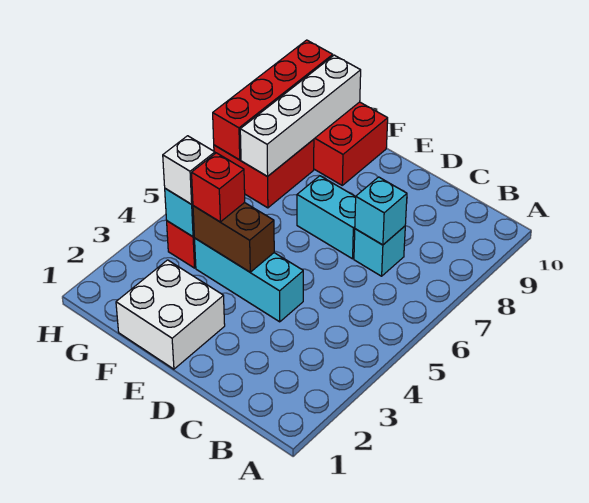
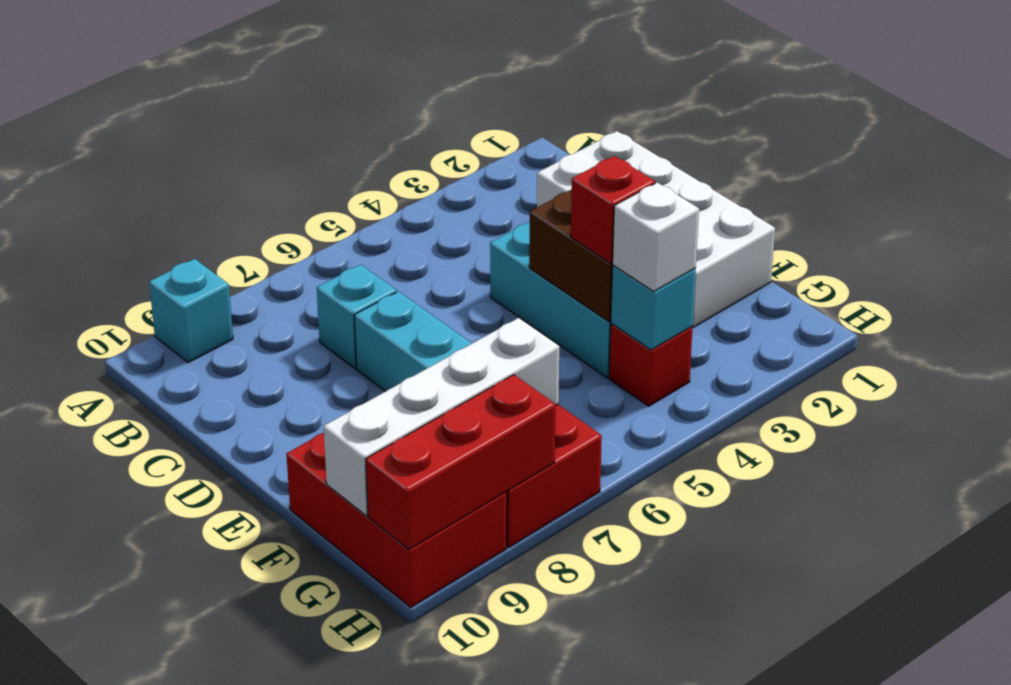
cyan 1x1 brick [355,177,407,245] -> cyan 1x1 brick moved to [149,259,233,363]
white 2x2 brick [116,260,225,369] -> white 2x4 brick [537,131,775,328]
red 1x4 brick [213,40,333,160] -> red 1x3 brick [366,375,556,550]

